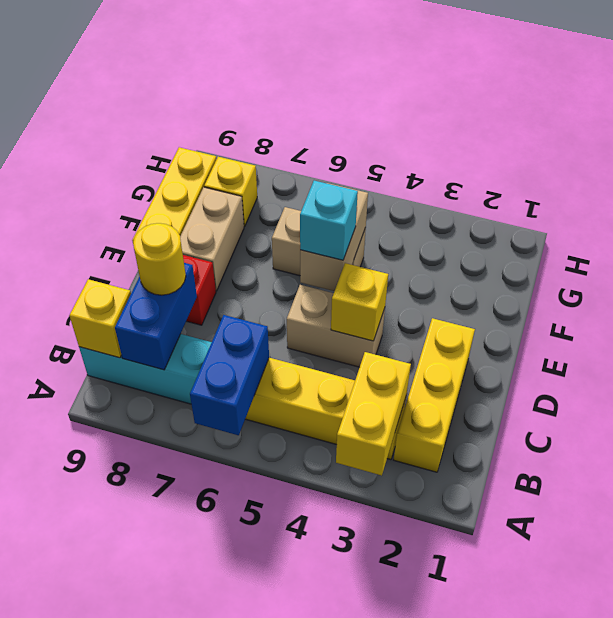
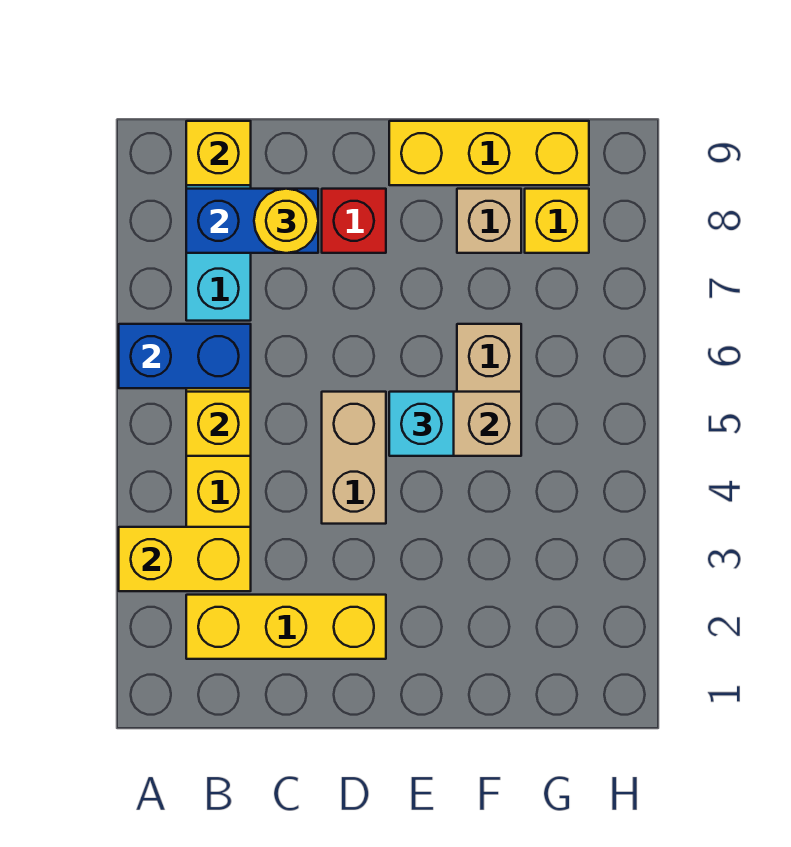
yellow 1x1 brick [331,263,388,341] -> yellow 1x1 brick moved to [186,392,251,456]
tan 1x2 brick [180,187,244,291] -> tan 1x1 brick [457,189,521,253]

